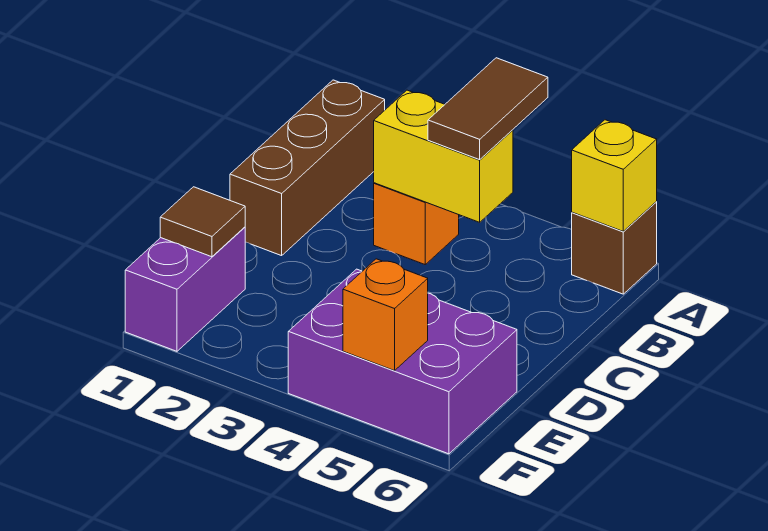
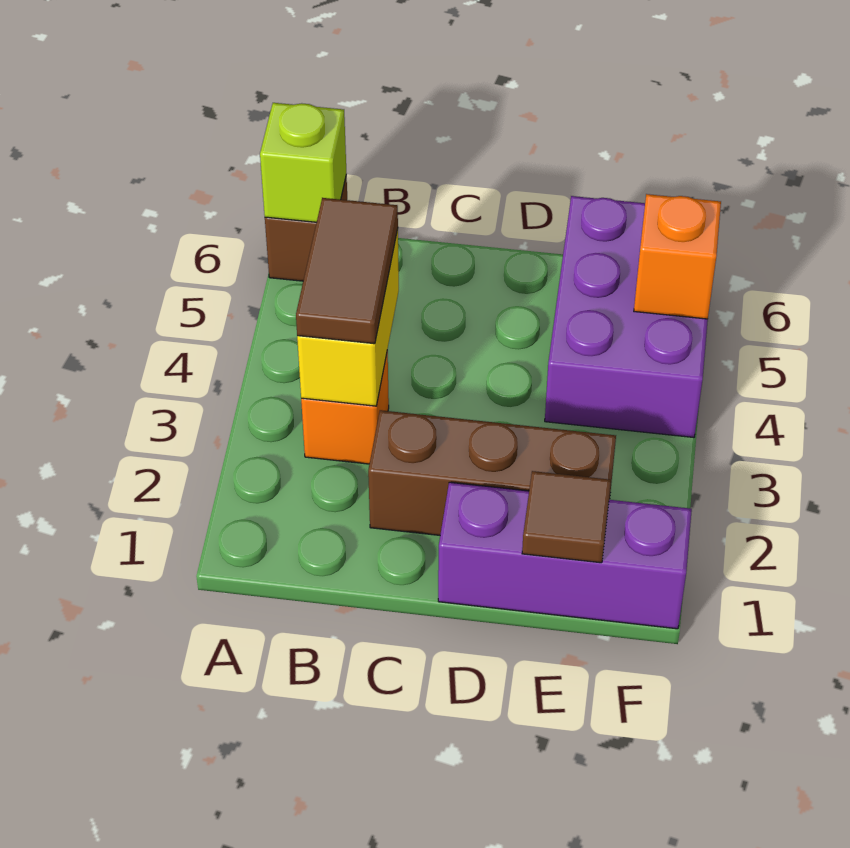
brown 1x3 brick [230,80,385,256] -> brown 1x3 brick moved to [368,410,616,535]
brown 1x2 tile [428,58,548,160] -> brown 1x2 tile turned to [296,198,398,344]
yellow 1x1 brick [572,120,657,231] -> lime 1x1 brick [260,103,346,222]
purple 1x2 brick [125,227,245,351] -> purple 1x3 brick [438,482,692,629]

